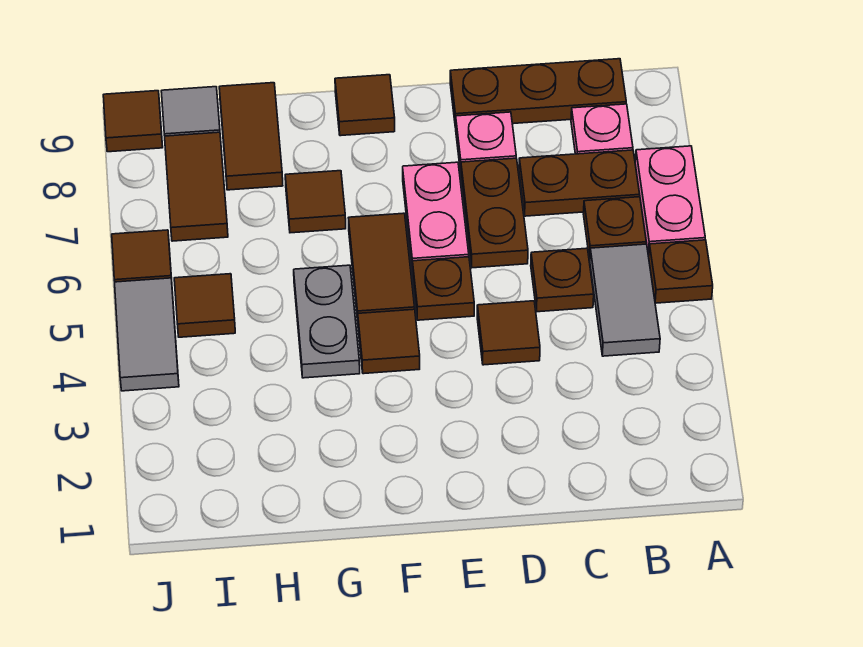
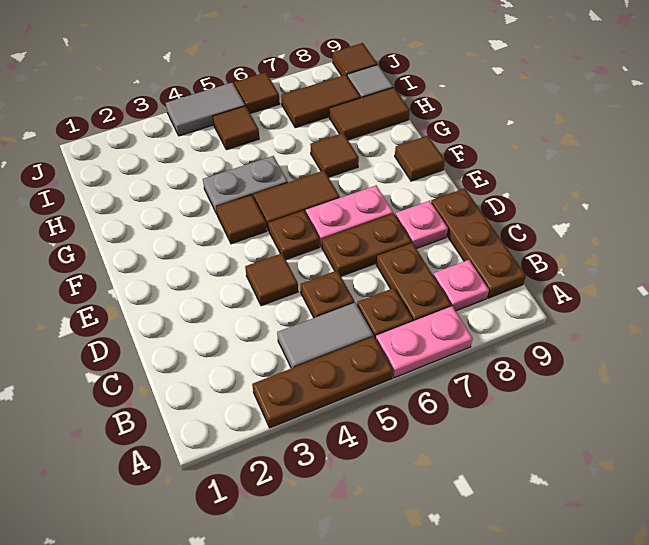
brown 1x1 plate [649,240,713,303] -> brown 1x3 plate [252,336,393,428]

